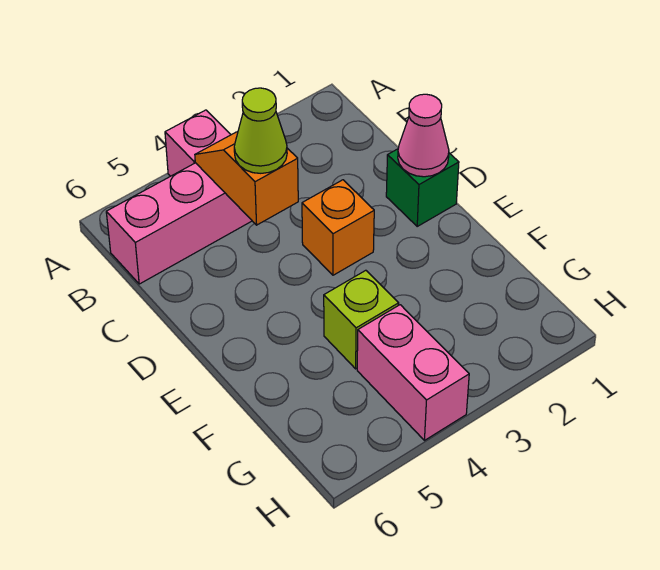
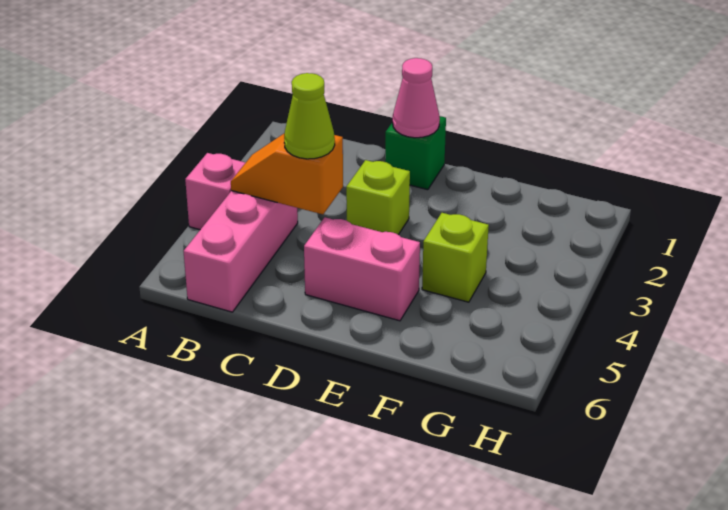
orange 1x1 brick [302,180,374,275] -> lime 1x1 brick [346,160,410,235]
pink 1x2 brick [357,305,469,440] -> pink 1x2 brick moved to [304,217,420,321]

